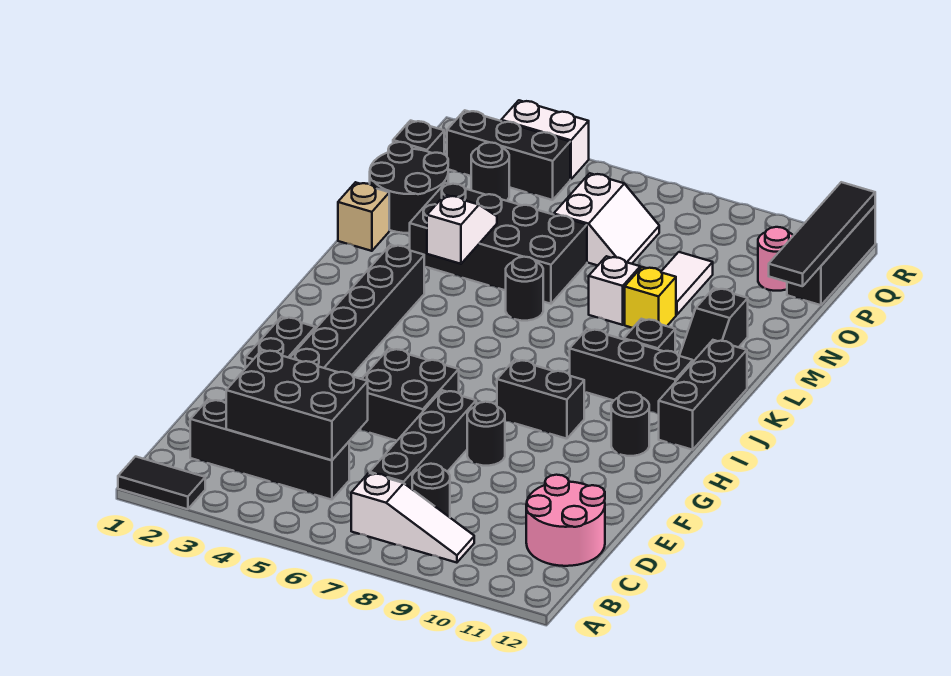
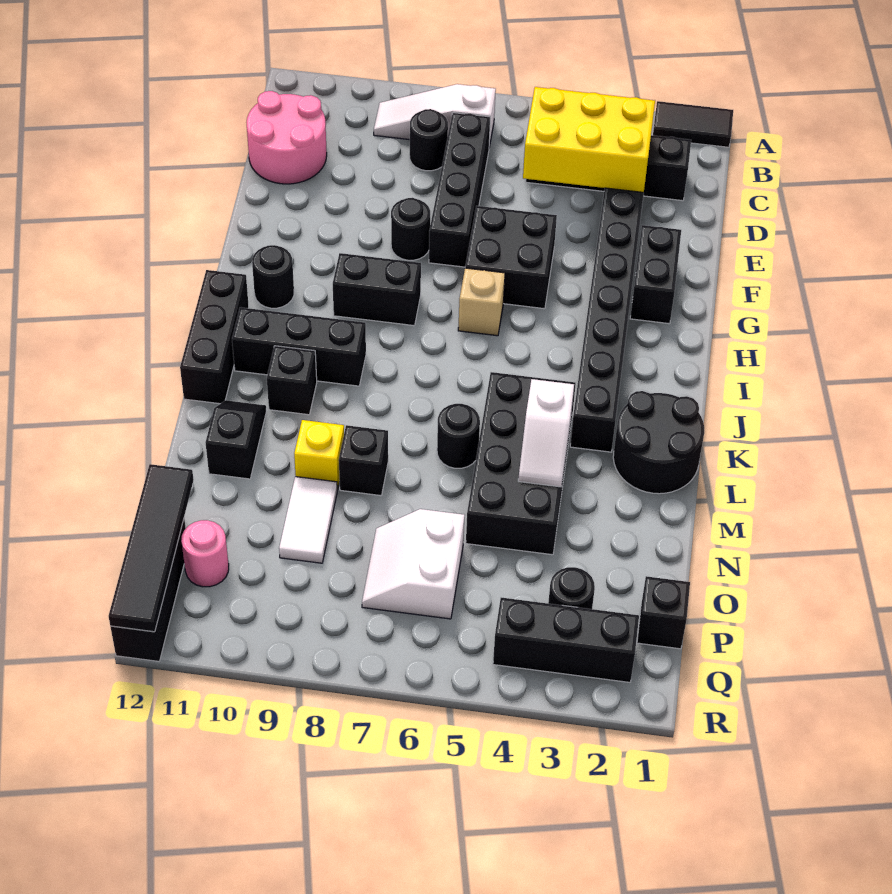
black 2x3 brick [226,350,368,460] -> yellow 2x3 brick [523,87,655,193]
tan 1x1 brick [338,182,389,251] -> tan 1x1 brick moved to [458,268,505,336]
black 2x4 brick [410,183,587,304] -> black 2x4 brick turned to [466,372,576,555]
white 1x1 brick [589,256,640,325] -> black 1x1 brick [339,425,388,496]
black 2x2 round brick [370,142,448,233] -> black 2x2 round brick moved to [613,391,704,494]
white 1x2 brick [501,100,589,179] -> none

